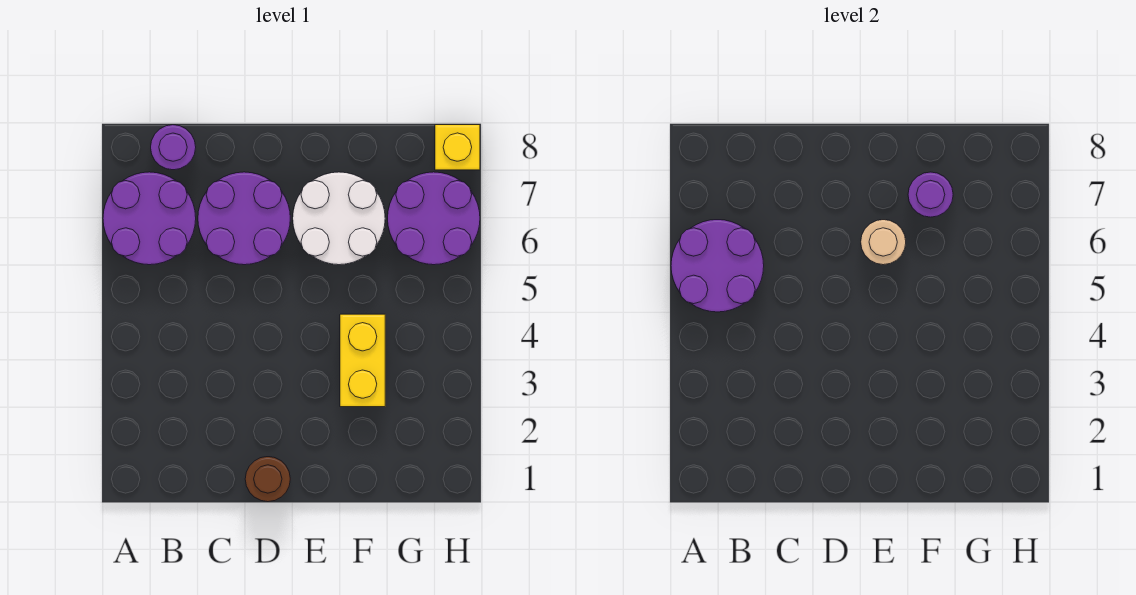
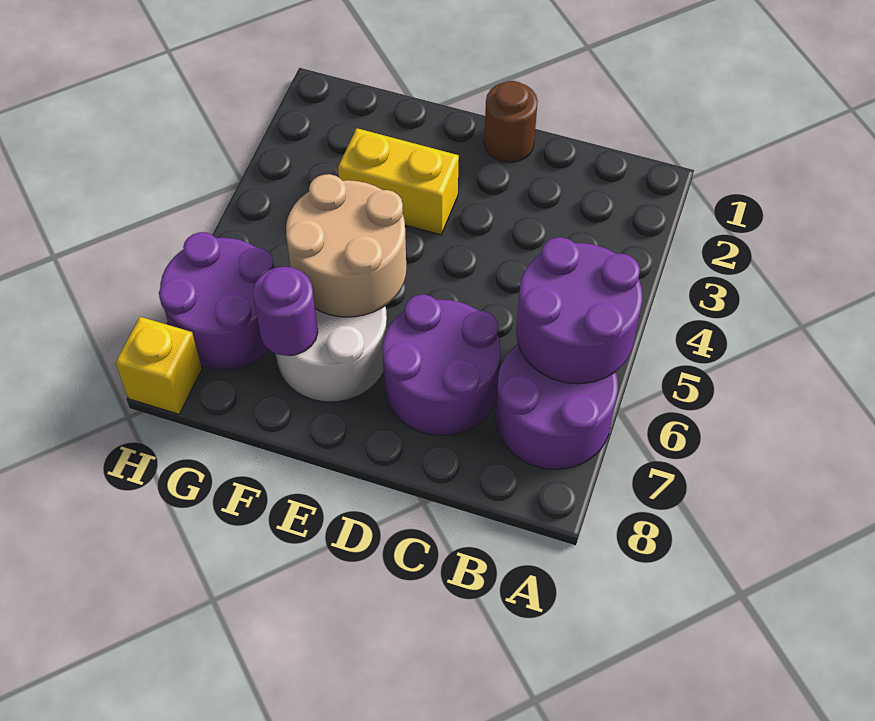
purple 1x1 round brick [151,125,196,170] -> none
tan 1x1 round brick [861,220,906,265] -> tan 2x2 round brick [286,174,406,317]
yellow 1x2 brick [340,314,385,407] -> yellow 1x2 brick turned to [338,128,459,235]

